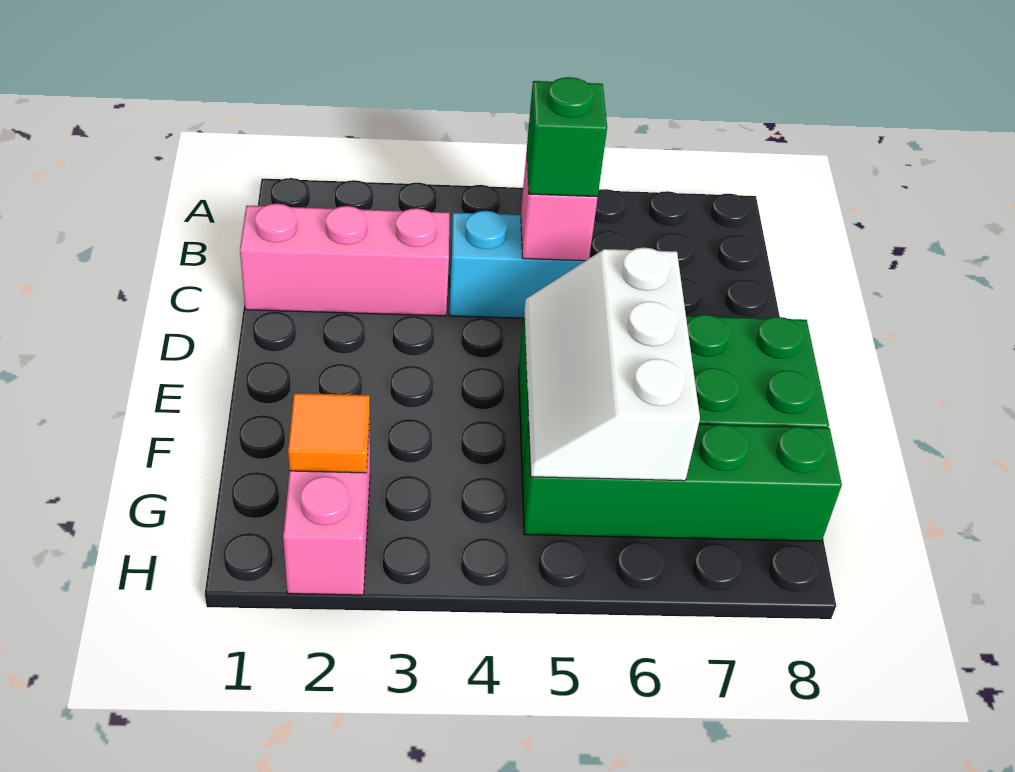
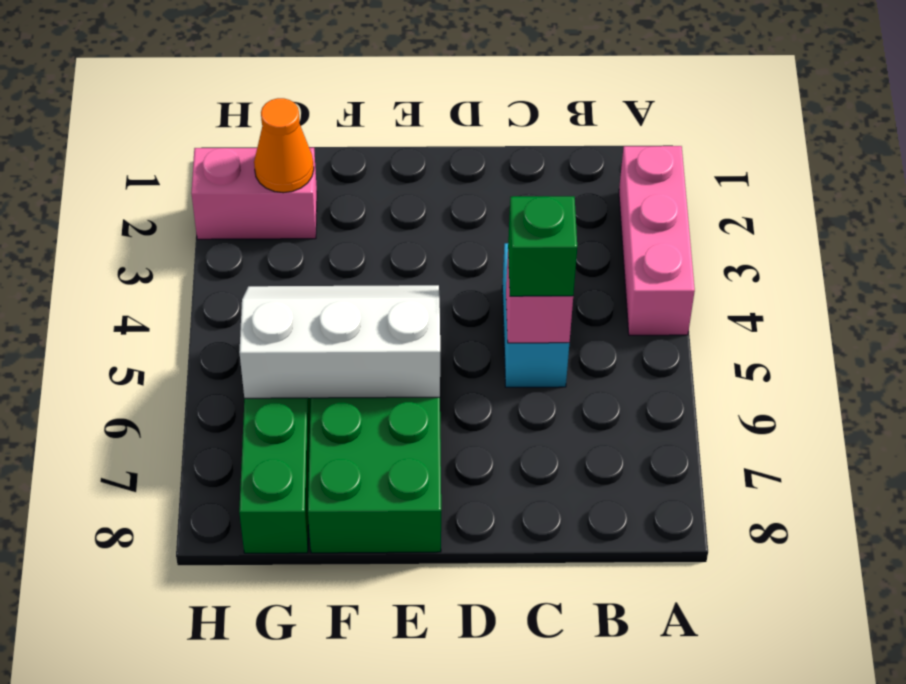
pink 1x3 brick [240,204,449,316] -> pink 1x3 brick moved to [619,146,695,335]
orange 1x1 tile [288,393,370,473] -> orange 1x1 cone [254,98,314,193]

